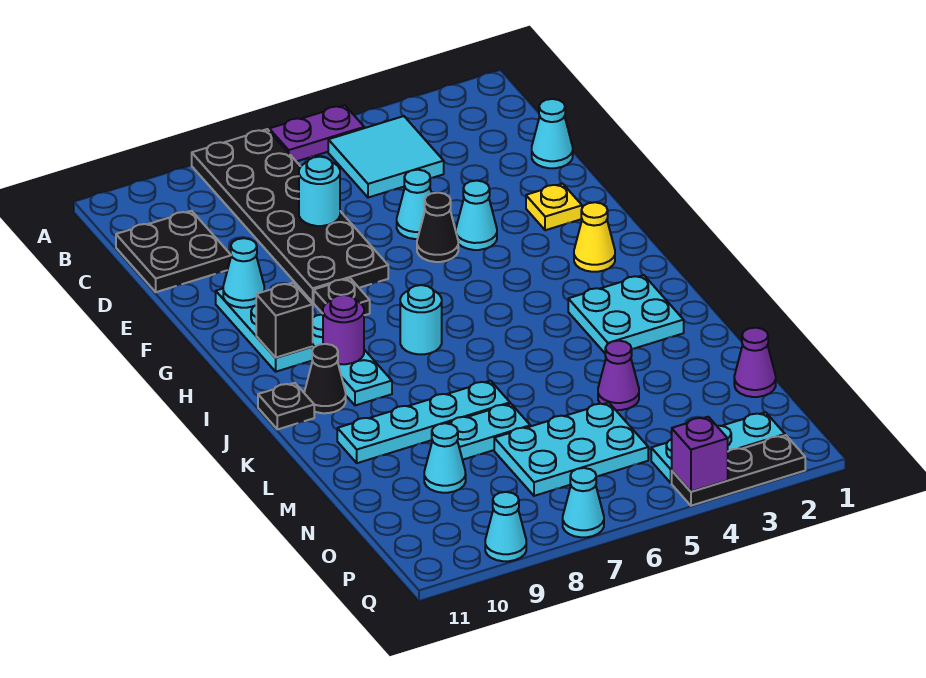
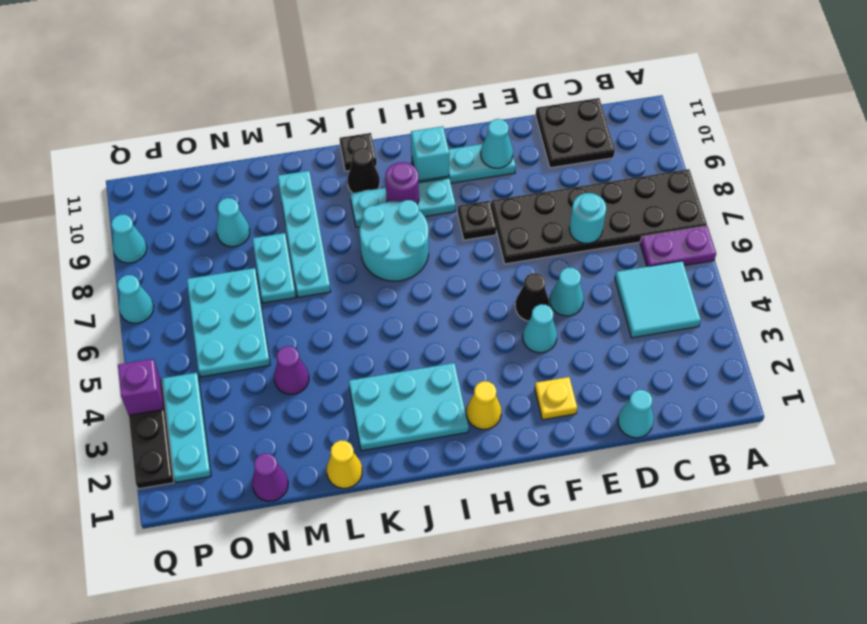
purple 1x2 plate [269,105,364,162] -> purple 1x2 plate turned to [640,226,716,267]
black 1x1 brick [256,283,313,358] -> cyan 1x1 brick [411,126,450,181]
cyan 1x1 round brick [400,285,442,354] -> cyan 2x2 round brick [359,200,429,281]
cyan 2x2 plate [568,275,684,353] -> cyan 2x3 plate [349,363,469,451]
none -> yellow 1x1 cone [327,440,362,488]

